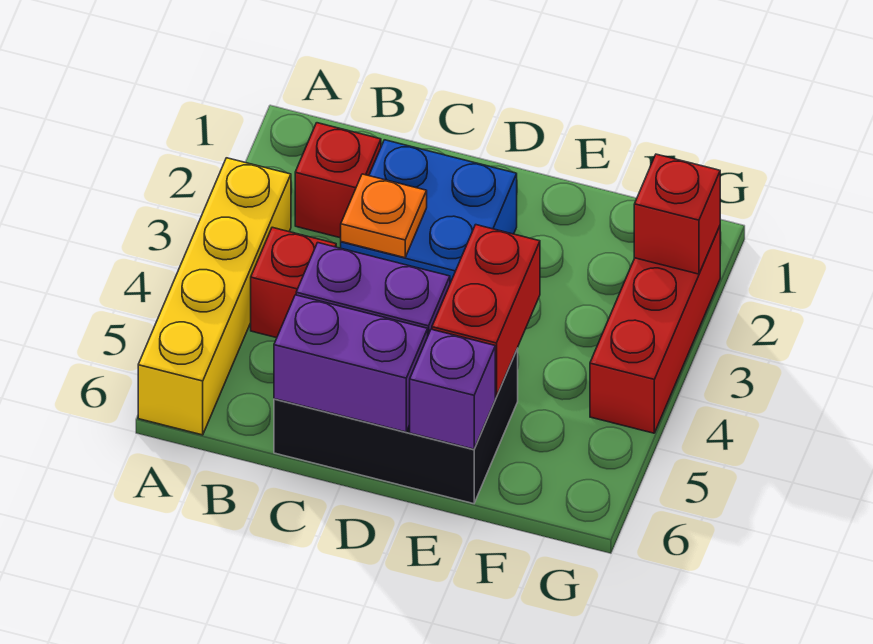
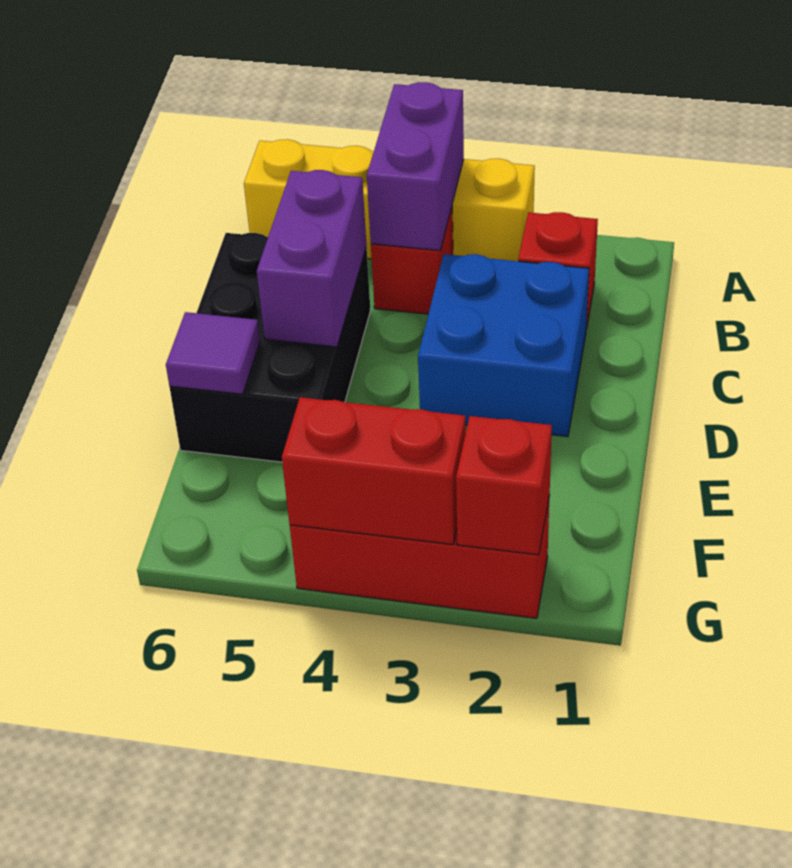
orange 1x1 plate [341,174,427,258] -> none
purple 1x2 brick [274,295,428,432] -> purple 1x2 brick moved to [367,82,464,251]
red 1x2 brick [432,225,540,397] -> red 1x2 brick moved to [282,397,466,545]
purple 1x1 brick [410,329,495,449] -> purple 1x1 tile [166,312,260,394]

